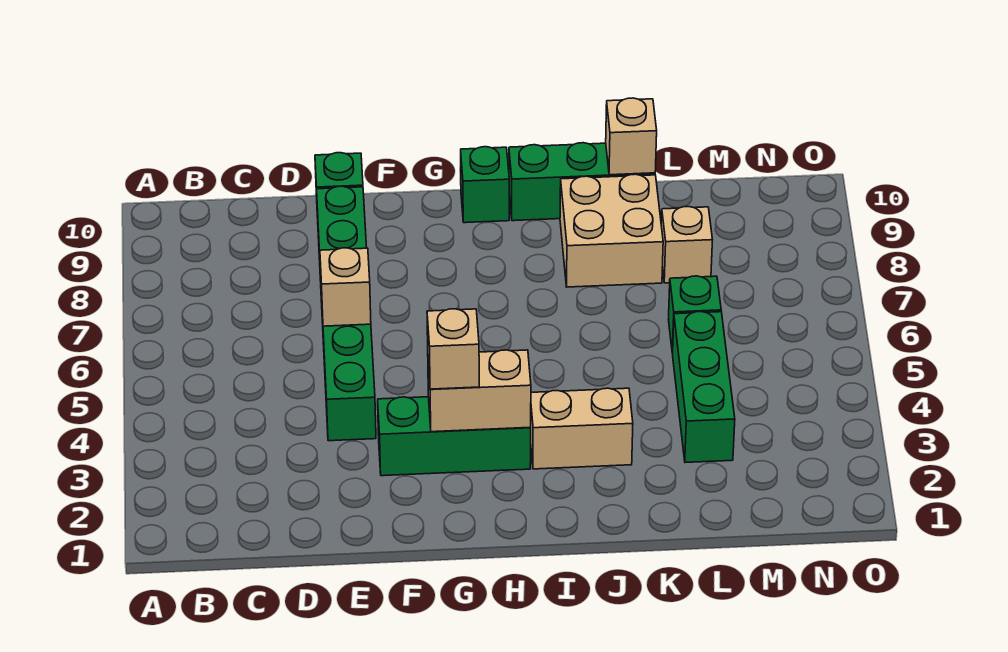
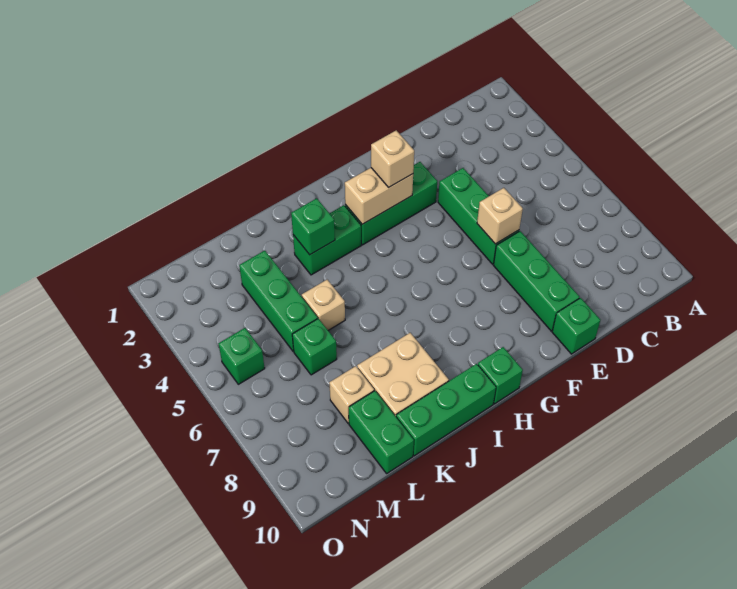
tan 1x2 brick [531,388,633,469] -> green 1x2 brick [293,205,361,275]
none -> green 1x1 brick [291,198,335,255]
tan 1x1 brick [606,98,657,175] -> tan 1x1 brick moved to [302,280,345,330]
none -> green 1x2 brick [349,391,414,473]
none -> green 1x1 brick [219,328,265,384]

